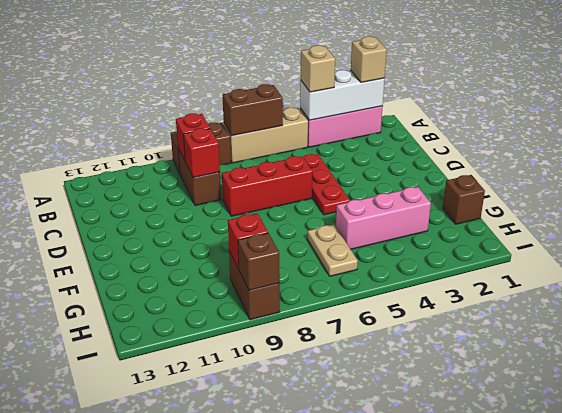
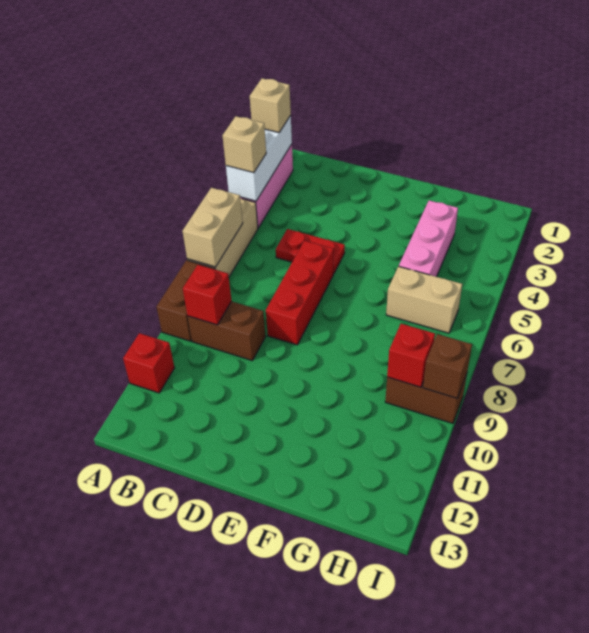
brown 1x2 brick [222,84,283,136] -> tan 1x2 brick [183,188,243,267]
red 1x3 plate [304,154,350,215] -> red 1x2 plate [276,229,345,274]
red 1x1 brick [183,128,220,178] -> red 1x1 brick moved to [123,333,174,393]
brown 1x1 brick [443,175,485,224] -> none
tan 1x2 plate [307,225,358,276] -> tan 1x2 brick [386,266,462,333]

